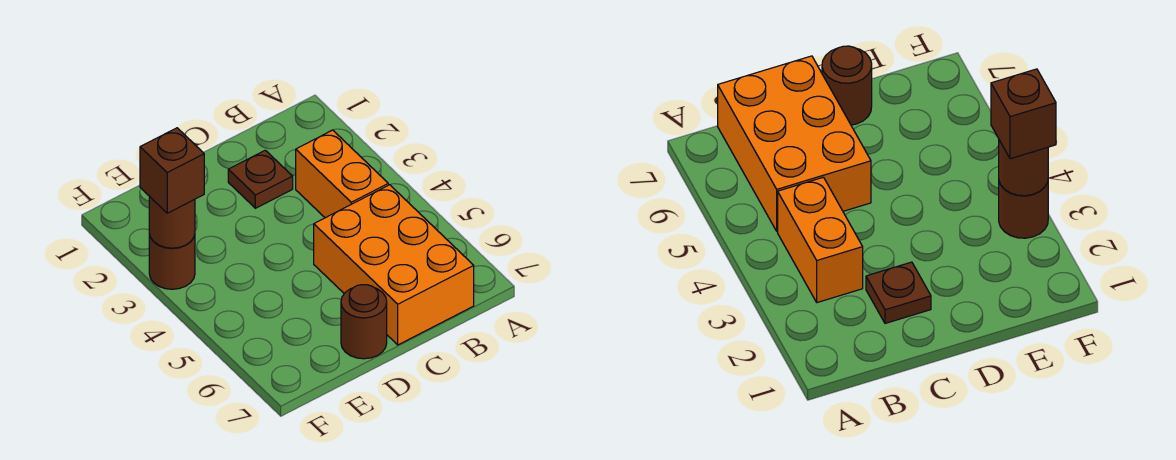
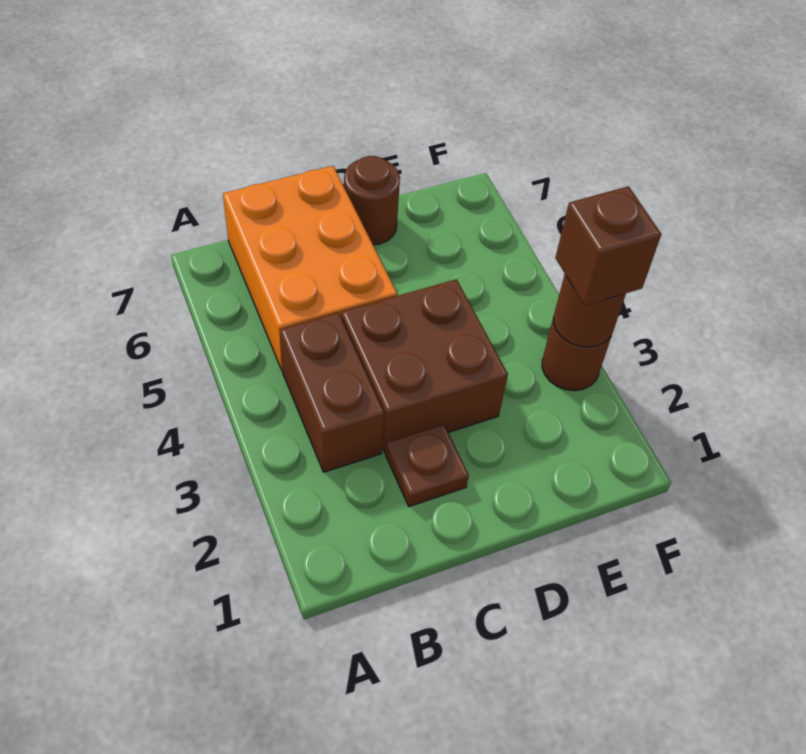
orange 1x2 brick [296,130,388,218] -> brown 1x2 brick [280,313,384,472]
none -> brown 2x2 brick [341,279,508,453]

